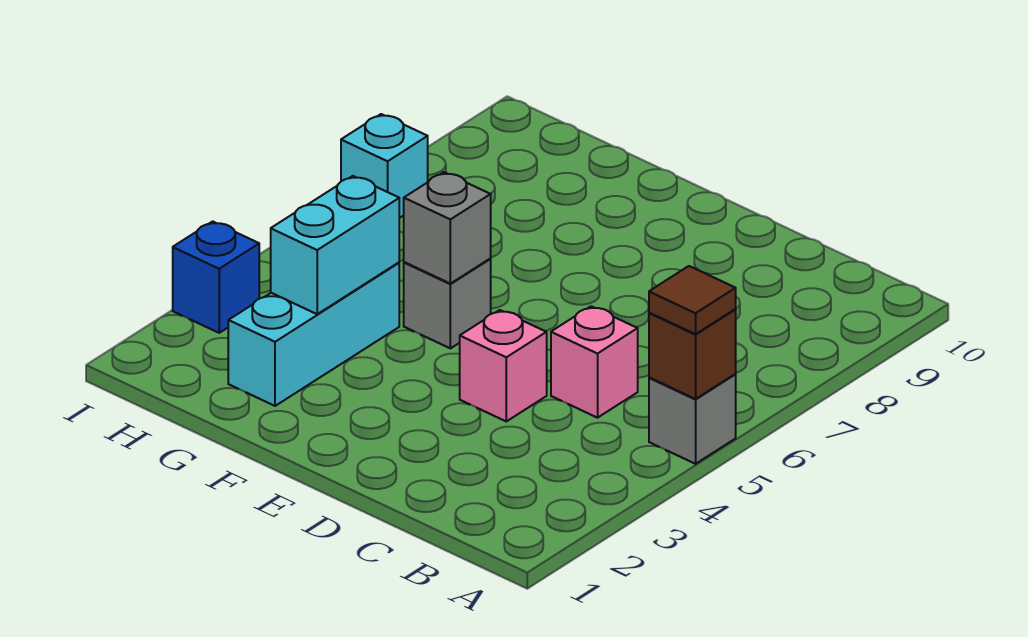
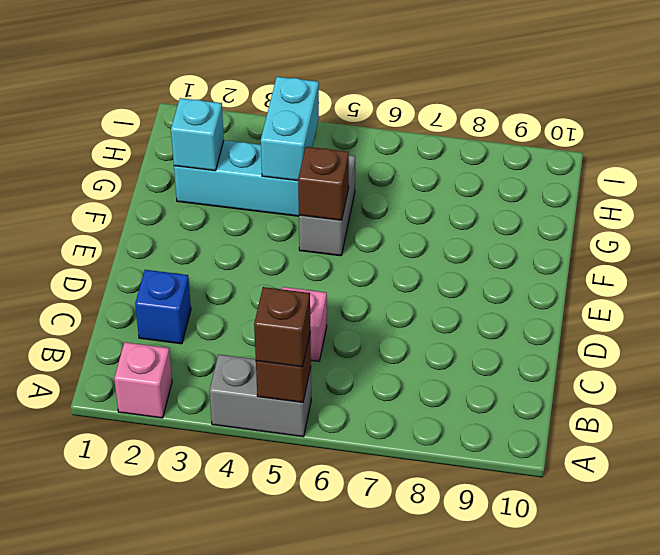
grey 1x1 brick [649,374,736,464] -> grey 1x2 brick [209,354,311,437]
brown 1x1 tile [649,266,736,334] -> brown 1x1 brick [254,287,310,367]
pink 1x1 brick [460,310,547,421] -> pink 1x1 brick moved to [114,342,172,418]
grey 1x1 brick [404,259,491,348] -> grey 1x2 brick [299,155,355,256]
grey 1x1 brick [404,172,491,284] -> brown 1x1 brick [298,147,349,220]
cyan 1x2 brick [271,176,399,314] -> cyan 1x2 brick turned to [261,77,319,181]
blue 1x1 brick [173,221,259,333] -> blue 1x1 brick moved to [135,270,191,344]
cyan 1x1 brick [341,114,428,218] -> cyan 1x1 brick moved to [171,98,224,171]

